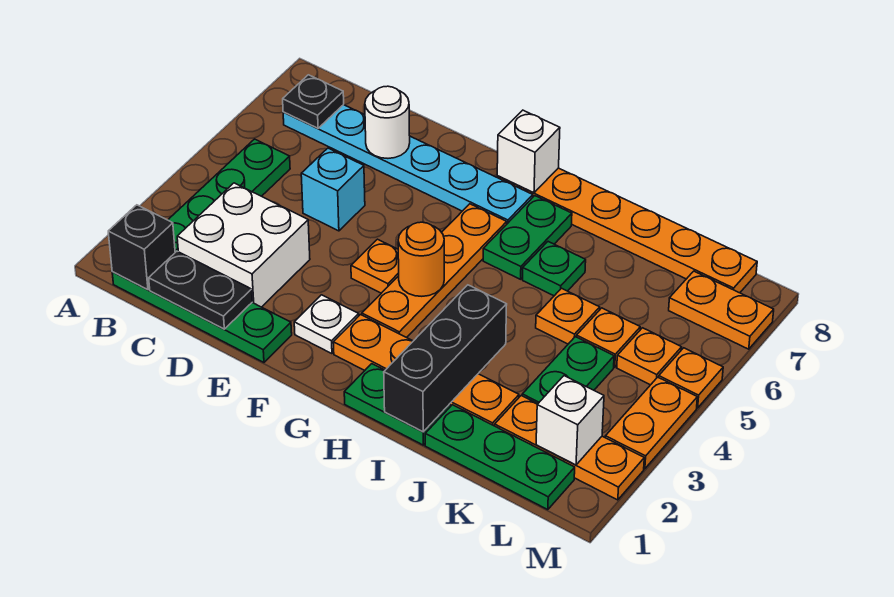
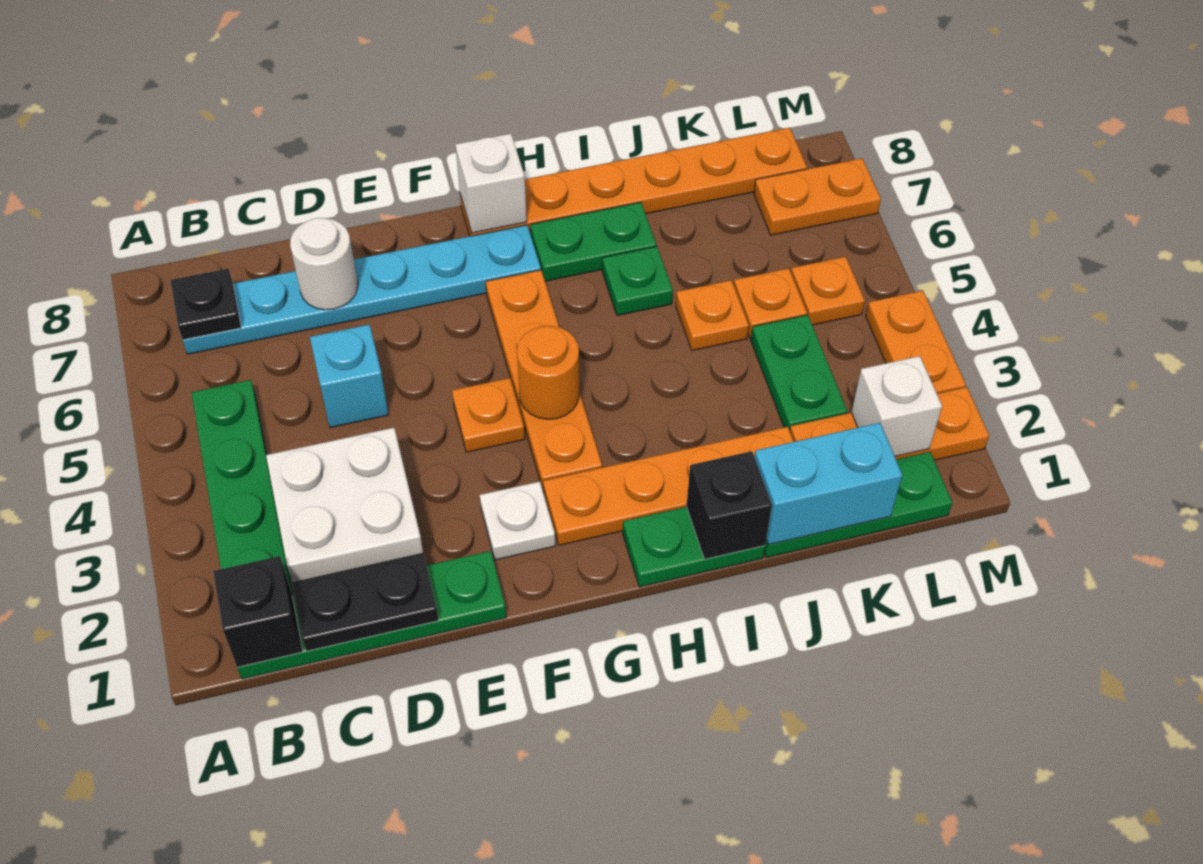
green 1x2 plate [483,196,572,279] -> green 1x2 plate turned to [530,202,656,281]
black 1x3 brick [384,285,507,432] -> black 1x1 brick [686,451,772,559]
none -> cyan 1x2 brick [754,423,902,545]
orange 1x1 plate [659,348,723,408] -> none

